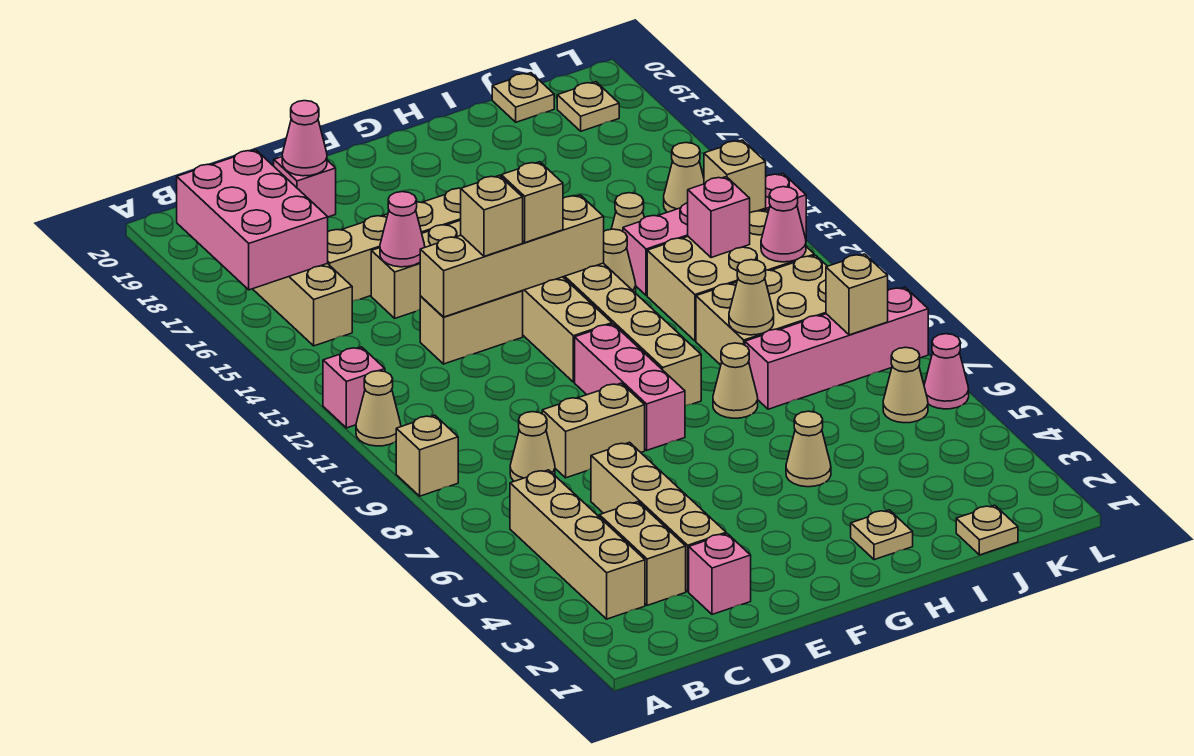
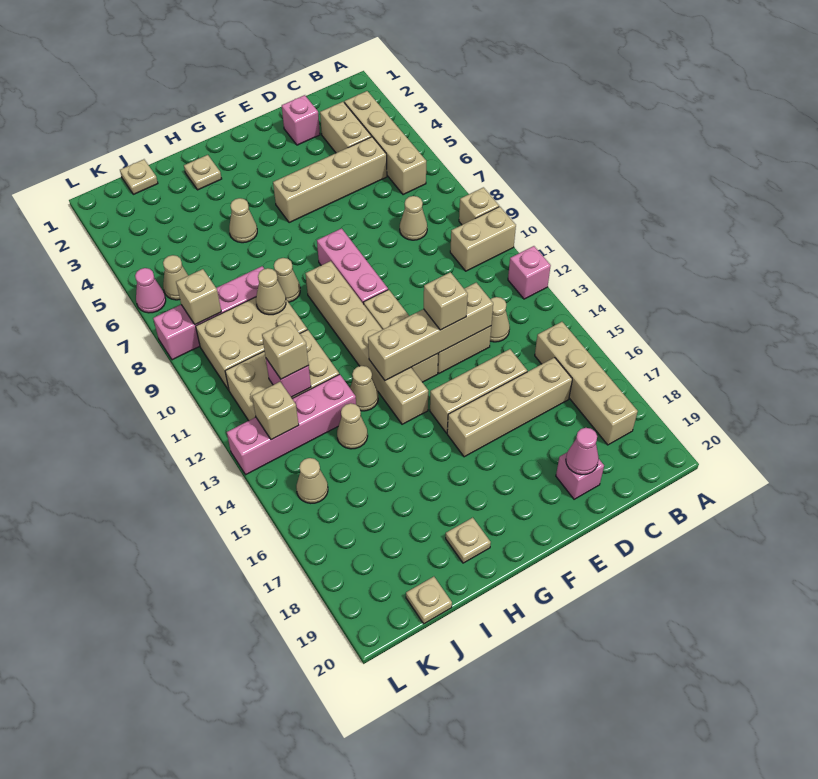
tan 1x1 cone [356,371,401,446] -> tan 1x1 cone moved to [490,297,510,342]
pink 2x3 brick [177,150,328,290] -> none
tan 1x4 brick [591,442,726,592] -> tan 1x4 brick turned to [273,137,387,223]
tan 1x2 brick [542,383,645,478] -> tan 1x2 brick moved to [450,207,516,271]
pink 1x1 cone [380,192,425,267] -> none
tan 1x1 brick [501,162,563,243] -> tan 1x1 brick moved to [262,321,309,379]
pink 1x1 cone [761,187,806,262] -> none
tan 1x1 plate [557,82,619,131] -> tan 1x1 plate moved to [446,518,491,563]

